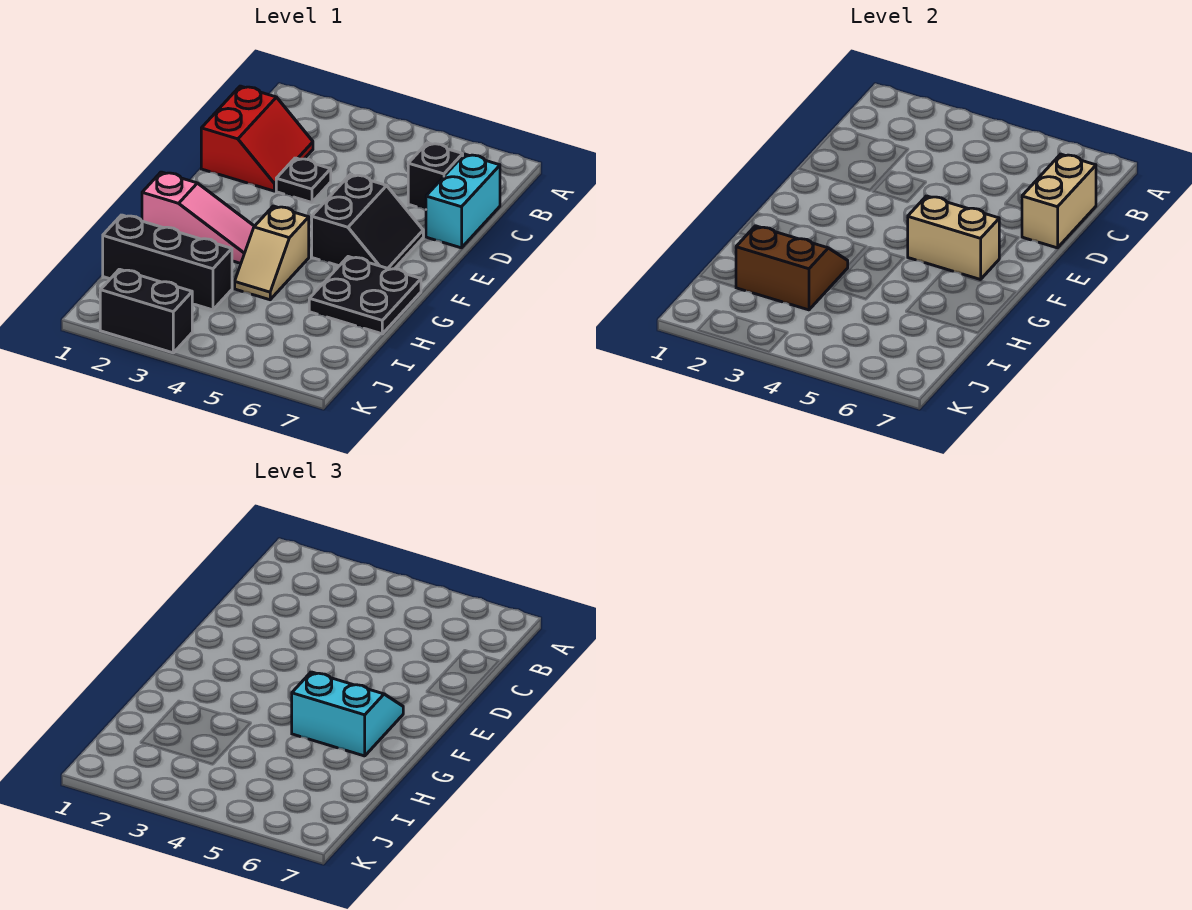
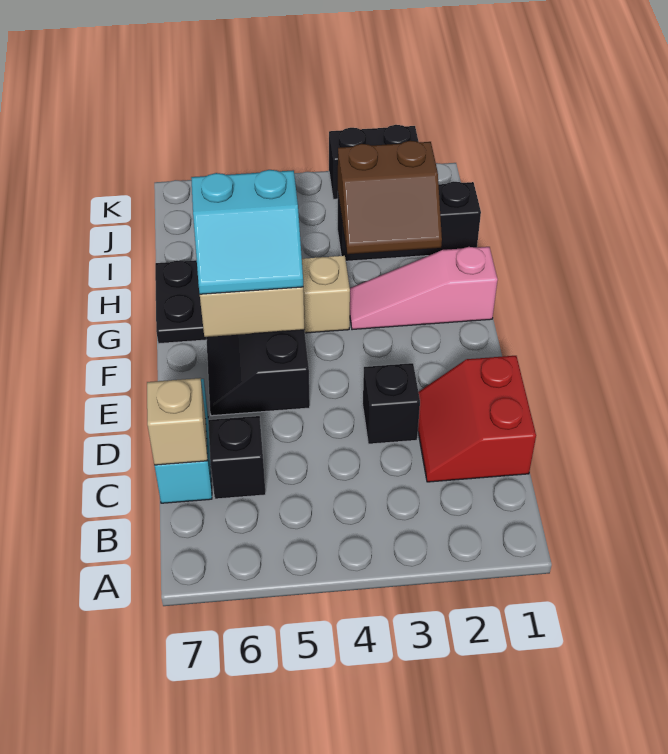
tan 1x2 brick [1022,154,1096,248] -> tan 1x1 brick [147,378,208,465]
black 1x1 plate [276,158,331,203] -> black 1x1 brick [363,363,420,444]

